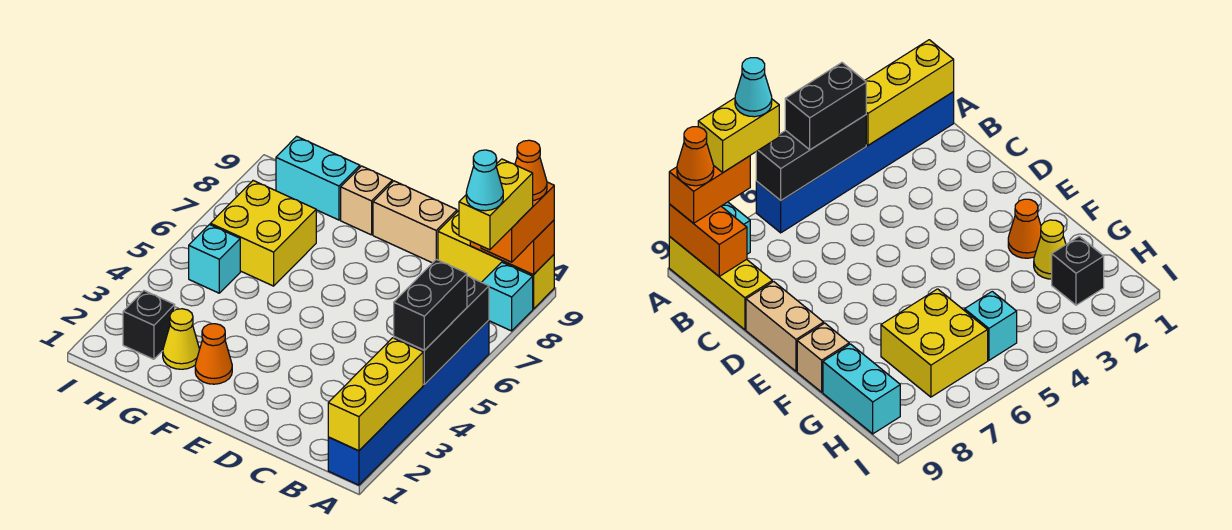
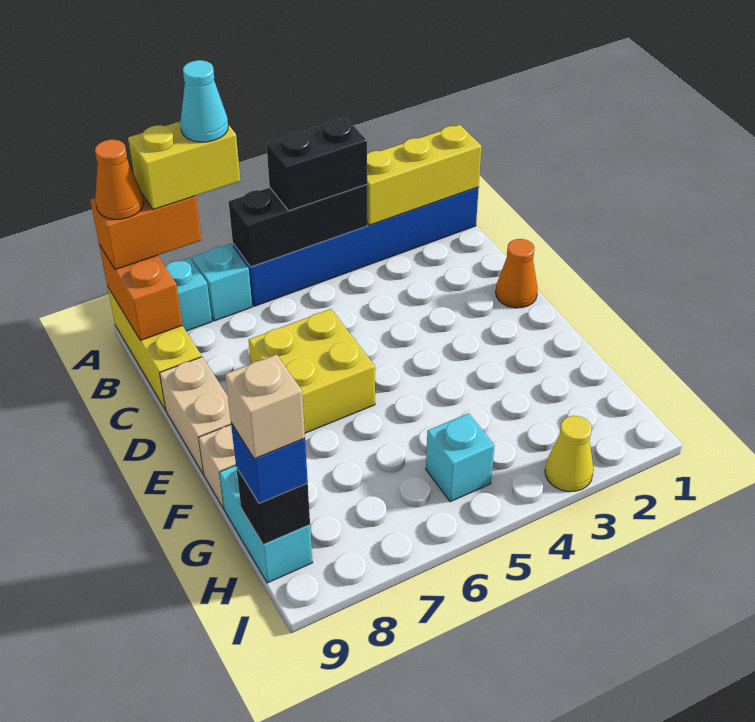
none -> cyan 1x1 brick [192,244,252,321]
orange 1x1 cone [195,324,232,384] -> orange 1x1 cone moved to [496,239,538,308]
yellow 1x1 cone [163,309,200,369] -> yellow 1x1 cone moved to [545,416,593,492]
yellow 2x2 brick [210,181,316,286] -> yellow 2x2 brick moved to [249,309,375,433]
black 1x1 brick [123,291,175,359] -> black 1x1 brick moved to [236,468,310,545]
none -> blue 1x1 brick [231,423,308,503]
none -> tan 1x1 brick [225,354,305,459]

